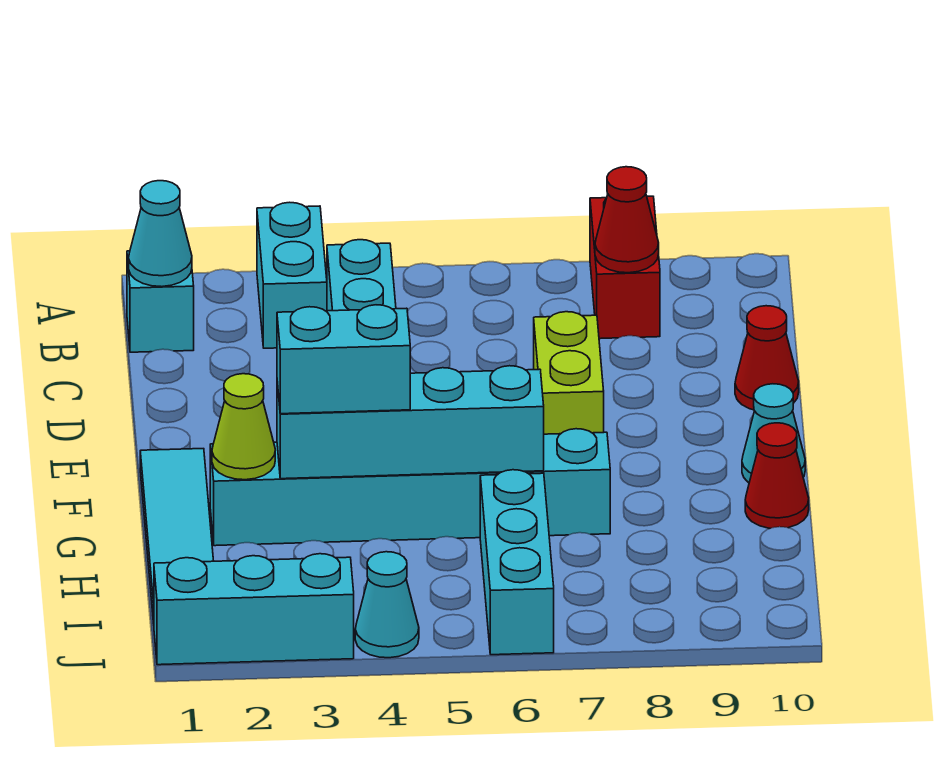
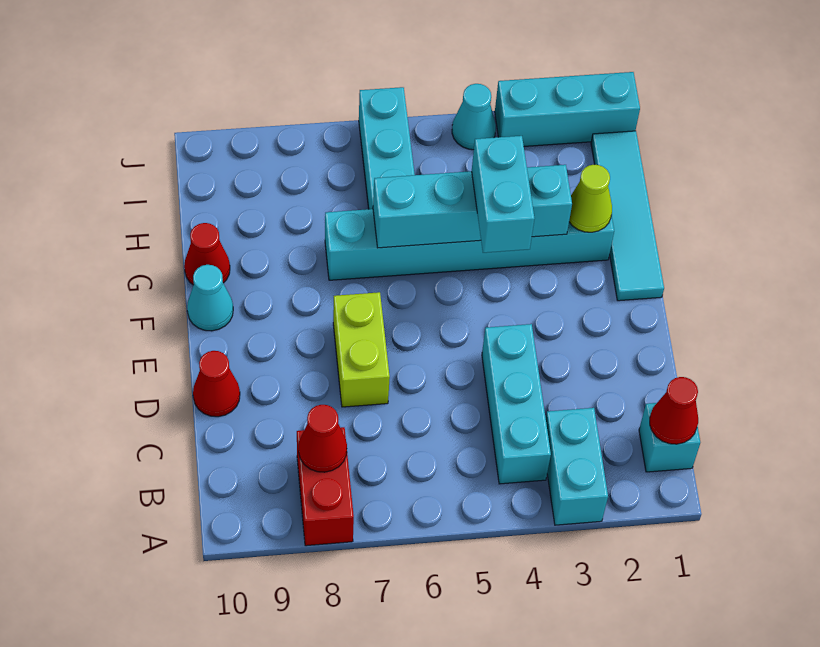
cyan 1x1 cone [129,181,192,287] -> red 1x1 cone [650,377,698,444]
cyan 1x2 brick [277,305,410,414] -> cyan 1x2 brick turned to [472,136,535,253]

